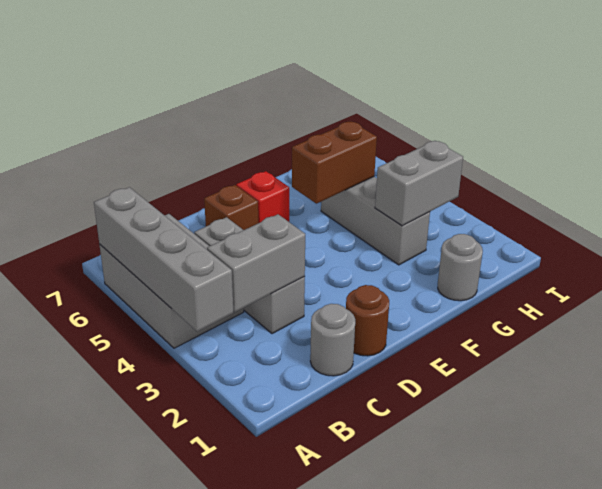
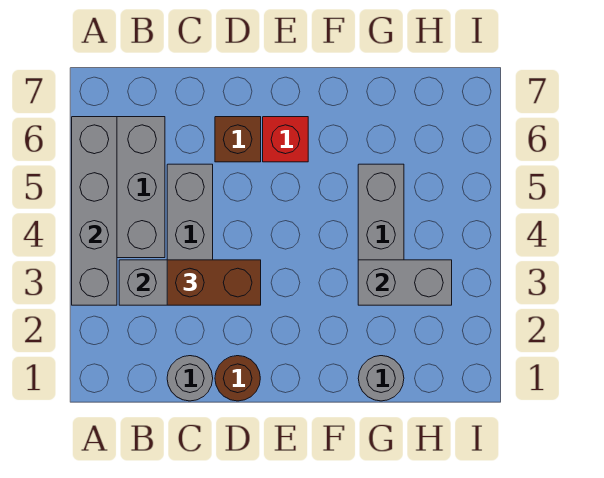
brown 1x2 brick [292,121,377,204] -> brown 1x2 brick moved to [167,260,261,305]

